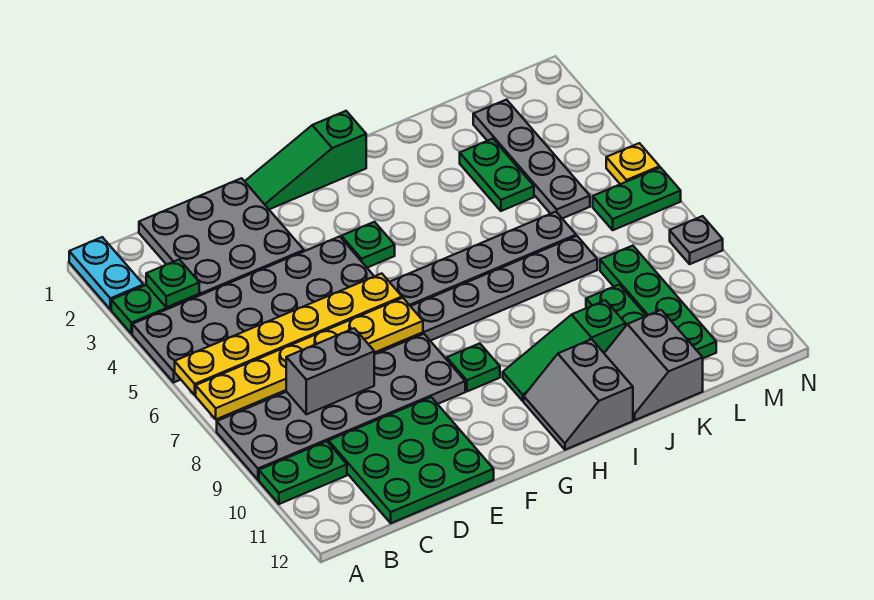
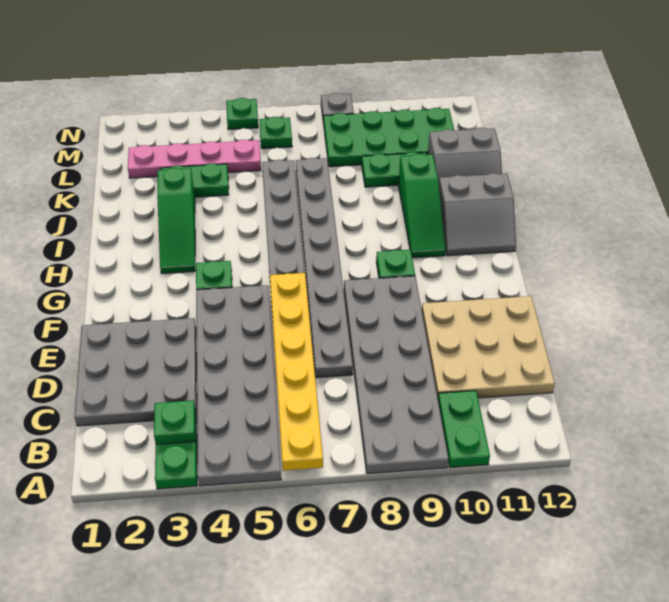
cyan 1x2 plate [69,237,144,310] -> none
yellow 1x6 plate [196,298,423,419] -> none
grey 1x2 brick [286,328,374,414] -> none
green 3x3 plate [329,397,494,523] -> tan 3x3 plate [422,296,555,398]
green 1x3 slope [245,111,366,209] -> green 1x3 slope moved to [157,168,195,274]
grey 1x4 plate [473,100,590,218] -> pink 1x4 plate [128,140,261,178]
green 1x4 plate [600,246,716,358] -> green 2x4 plate [324,108,454,167]
green 1x2 plate [593,168,681,230] -> green 1x1 plate [259,117,292,149]
yellow 1x1 plate [606,143,660,184] -> green 1x1 plate [226,98,258,130]

